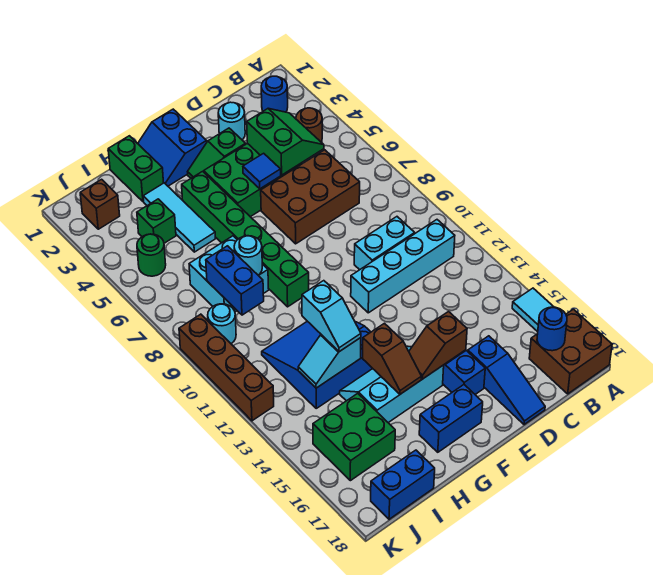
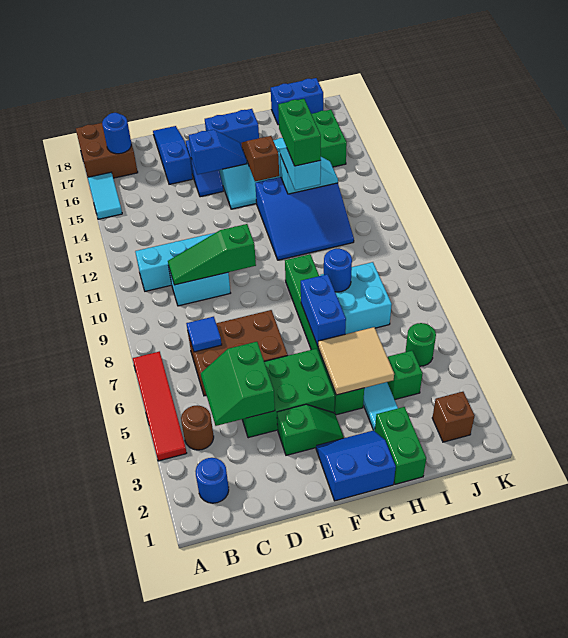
none -> red 1x4 tile [133,351,187,461]
none -> green 1x3 slope [168,224,256,285]
cyan 1x1 round brick [218,102,245,140] -> none
blue 1x1 tile [243,153,281,189] -> blue 1x1 tile moved to [186,317,222,352]
brown 1x2 slope [409,312,467,379] -> blue 1x2 slope [189,130,247,175]
blue 2x2 slope [138,109,207,186] -> blue 2x2 slope turned to [316,430,396,501]
none -> tan 2x2 tile [318,327,394,395]
cyan 1x1 round brick [234,236,262,275] -> blue 1x1 round brick [324,249,352,292]
none -> green 1x2 brick [278,99,321,166]
blue 1x2 brick [206,246,264,315] -> blue 1x2 brick moved to [301,274,346,346]
cyan 1x1 round brick [208,304,236,344] -> none
brown 1x4 brick [179,314,274,421] -> none

